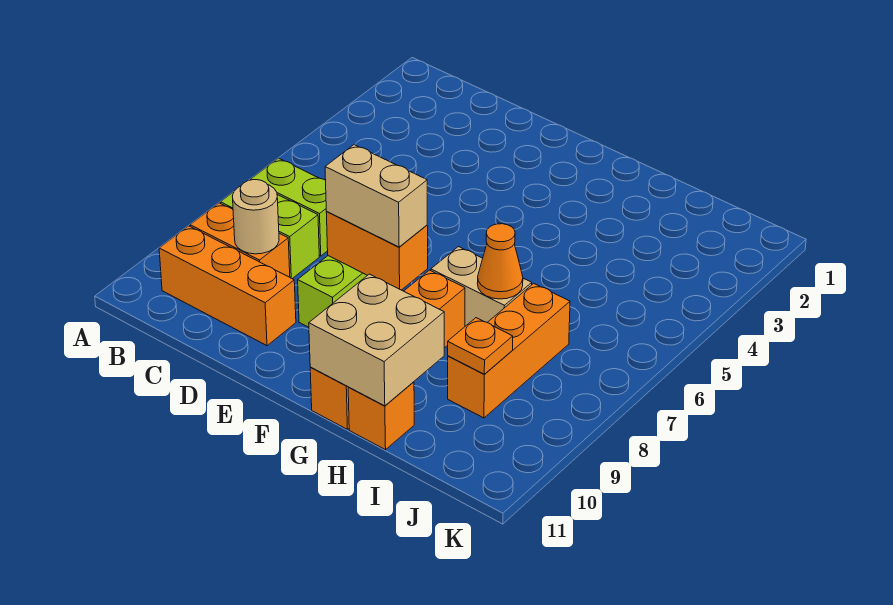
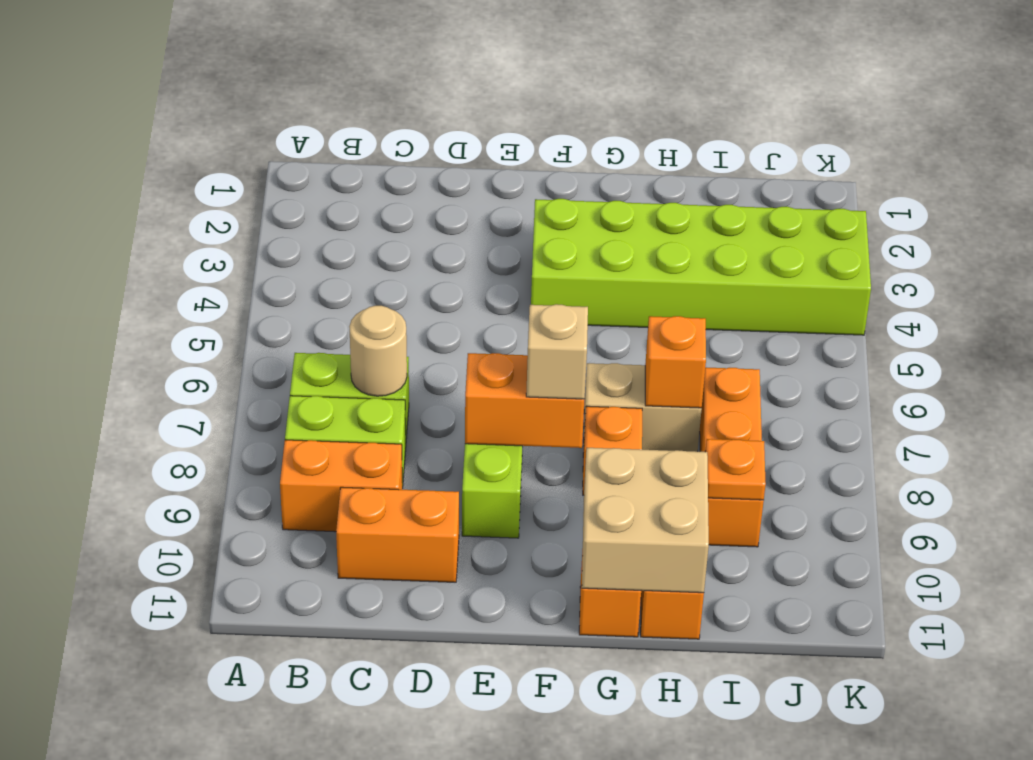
orange 1x3 brick [159,226,296,346] -> orange 1x2 brick [336,487,459,582]
tan 1x1 round brick [233,180,279,254] -> tan 1x1 round brick moved to [349,306,407,396]
tan 1x2 brick [325,145,427,247] -> tan 1x1 brick [526,304,588,399]
none -> lime 2x6 brick [531,199,871,335]
orange 1x1 cone [477,224,523,299] -> orange 1x1 brick [645,316,706,408]

